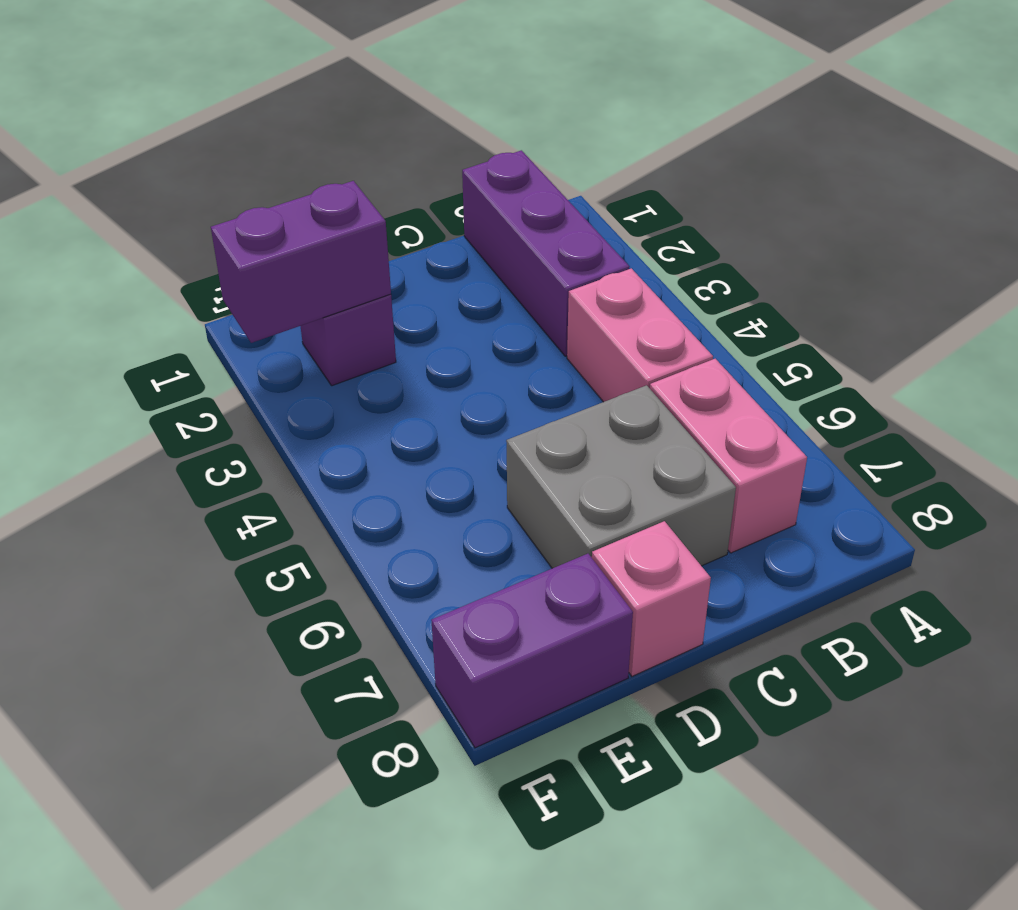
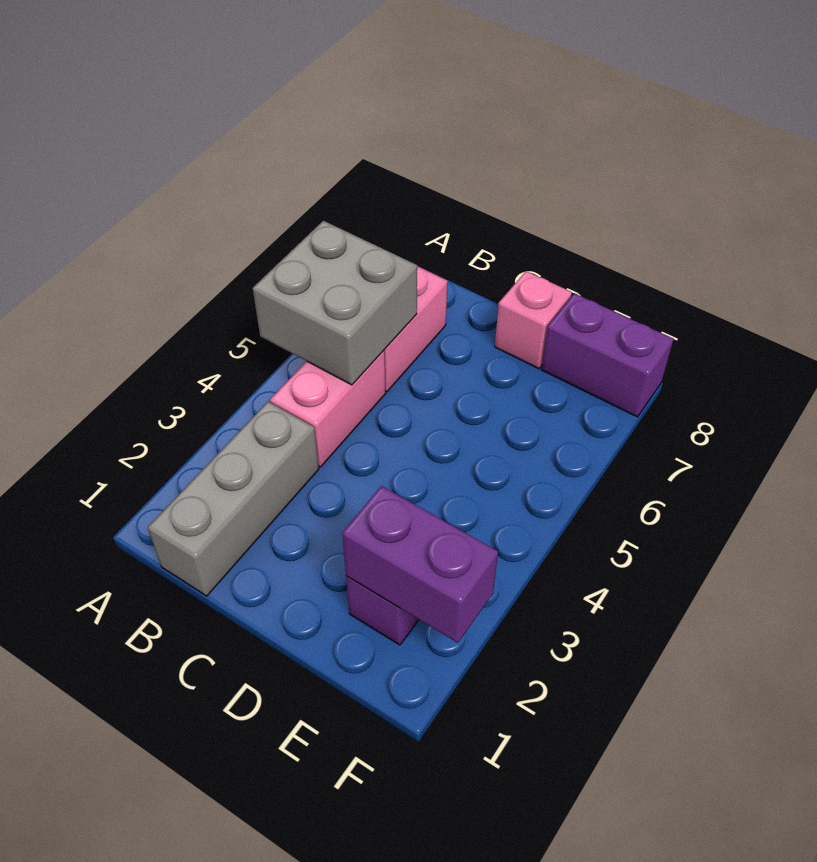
purple 1x3 brick [462,150,630,356] -> grey 1x3 brick [148,402,319,596]
grey 2x2 brick [506,385,736,568] -> grey 2x2 brick moved to [253,221,417,385]

